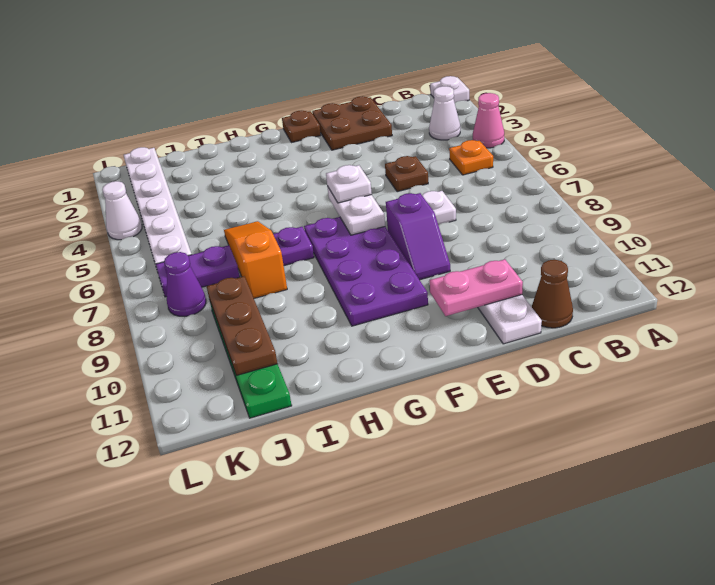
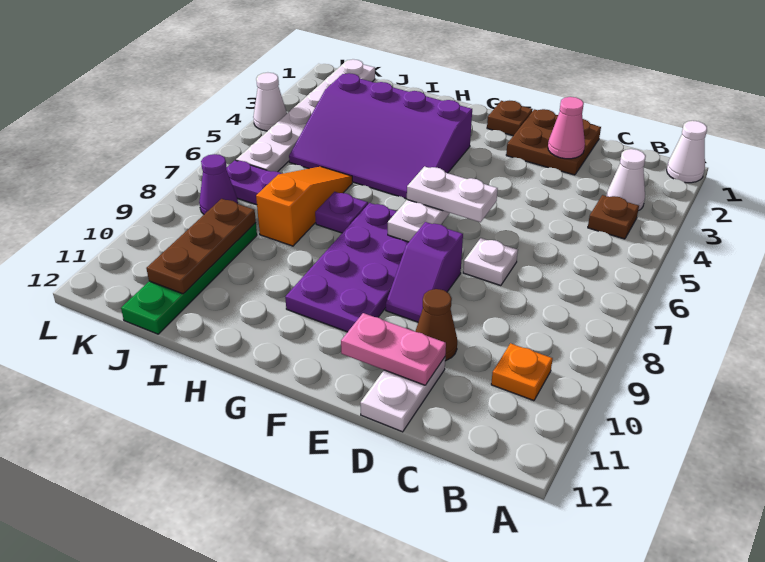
white 1x1 plate [430,76,469,102] -> white 1x1 cone [667,121,707,183]
pink 1x1 cone [473,93,504,148] -> pink 1x1 cone moved to [548,97,585,159]
orange 1x1 plate [449,140,493,175] -> orange 1x1 plate moved to [491,343,553,401]
brown 1x1 cone [532,260,573,328] -> brown 1x1 cone moved to [415,289,457,361]
brown 1x1 plate [385,156,428,192] -> brown 1x1 plate moved to [588,195,639,239]
white 1x1 plate [326,165,372,203] -> white 1x2 plate [407,166,498,222]
none -> purple 3x4 slope [289,73,472,199]

